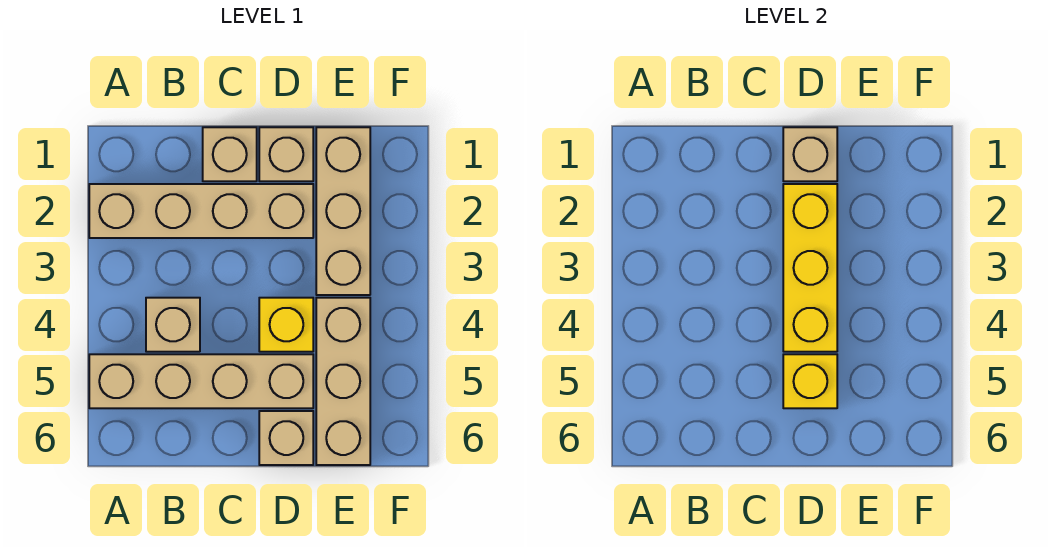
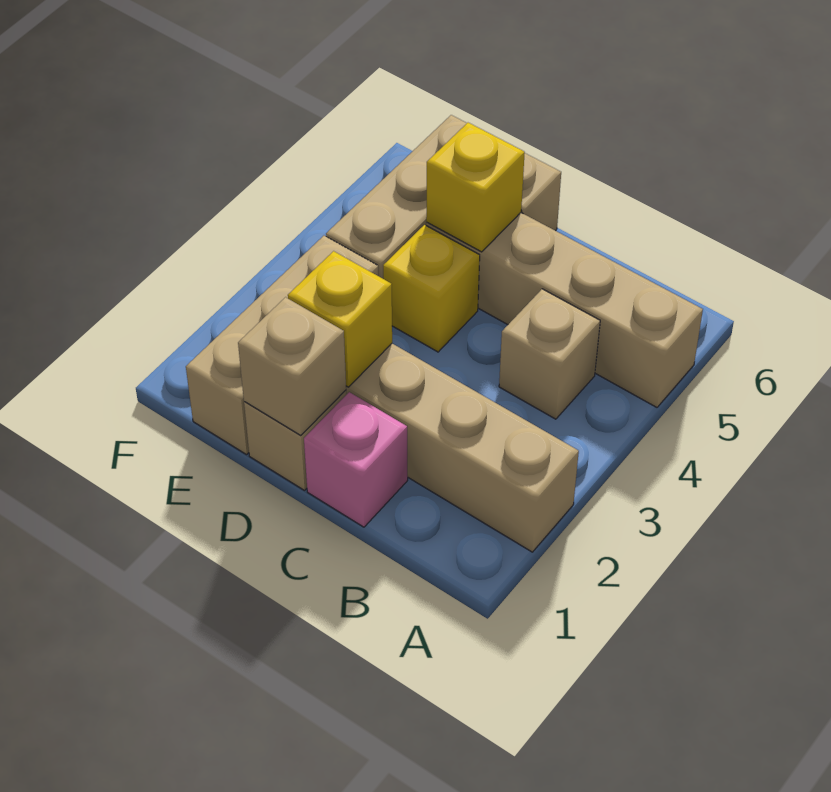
tan 1x1 brick [203,127,257,181] -> pink 1x1 brick [304,392,408,527]
yellow 1x3 brick [783,184,837,352] -> yellow 1x1 brick [288,251,392,387]

